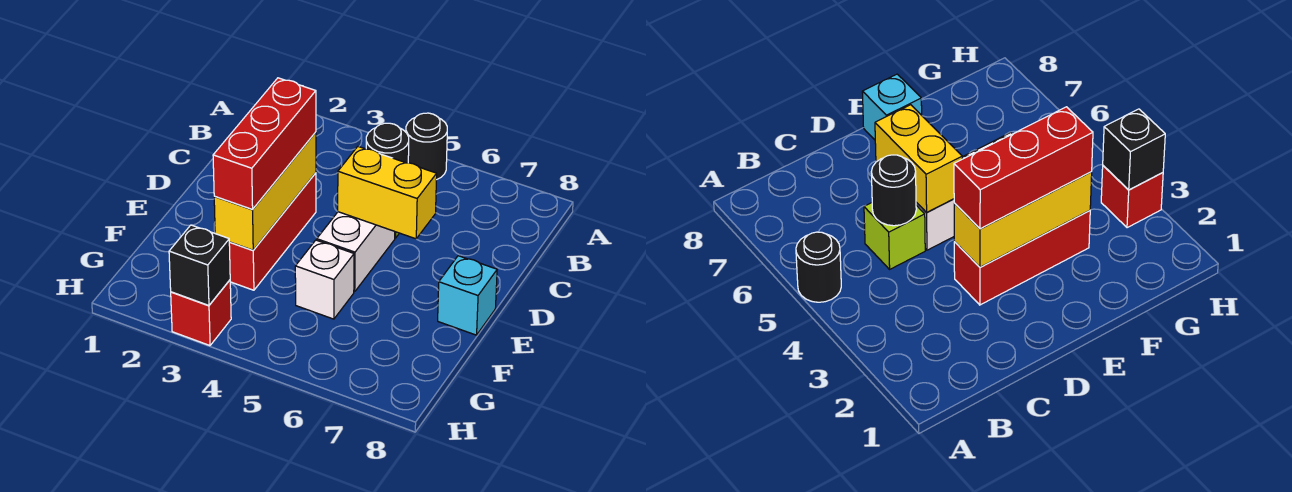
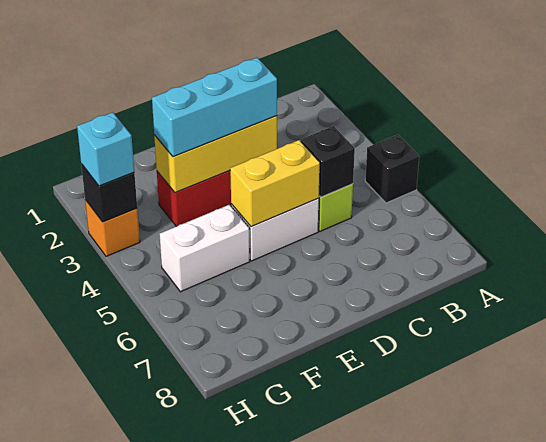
black 1x1 round brick [406,113,447,180] -> black 1x1 brick [365,135,419,203]
black 1x1 round brick [366,123,409,163] -> black 1x1 brick [301,126,355,197]
red 1x3 brick [213,78,316,209] -> cyan 1x3 brick [152,58,277,157]
yellow 1x2 brick [338,147,437,239] -> yellow 1x2 brick turned to [230,140,320,227]
cyan 1x1 brick [438,256,497,335] -> cyan 1x1 brick moved to [77,112,134,186]
white 1x1 brick [295,240,354,319] -> white 1x2 brick [160,205,250,292]
red 1x1 brick [171,280,231,346] -> orange 1x1 brick [85,200,140,256]

